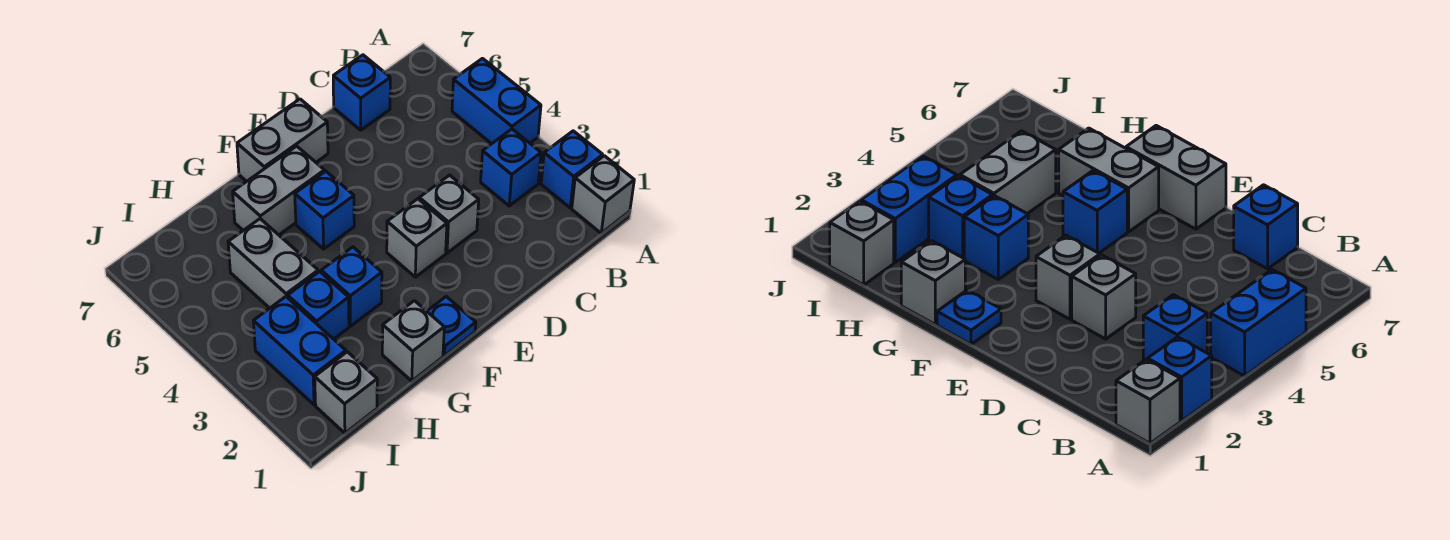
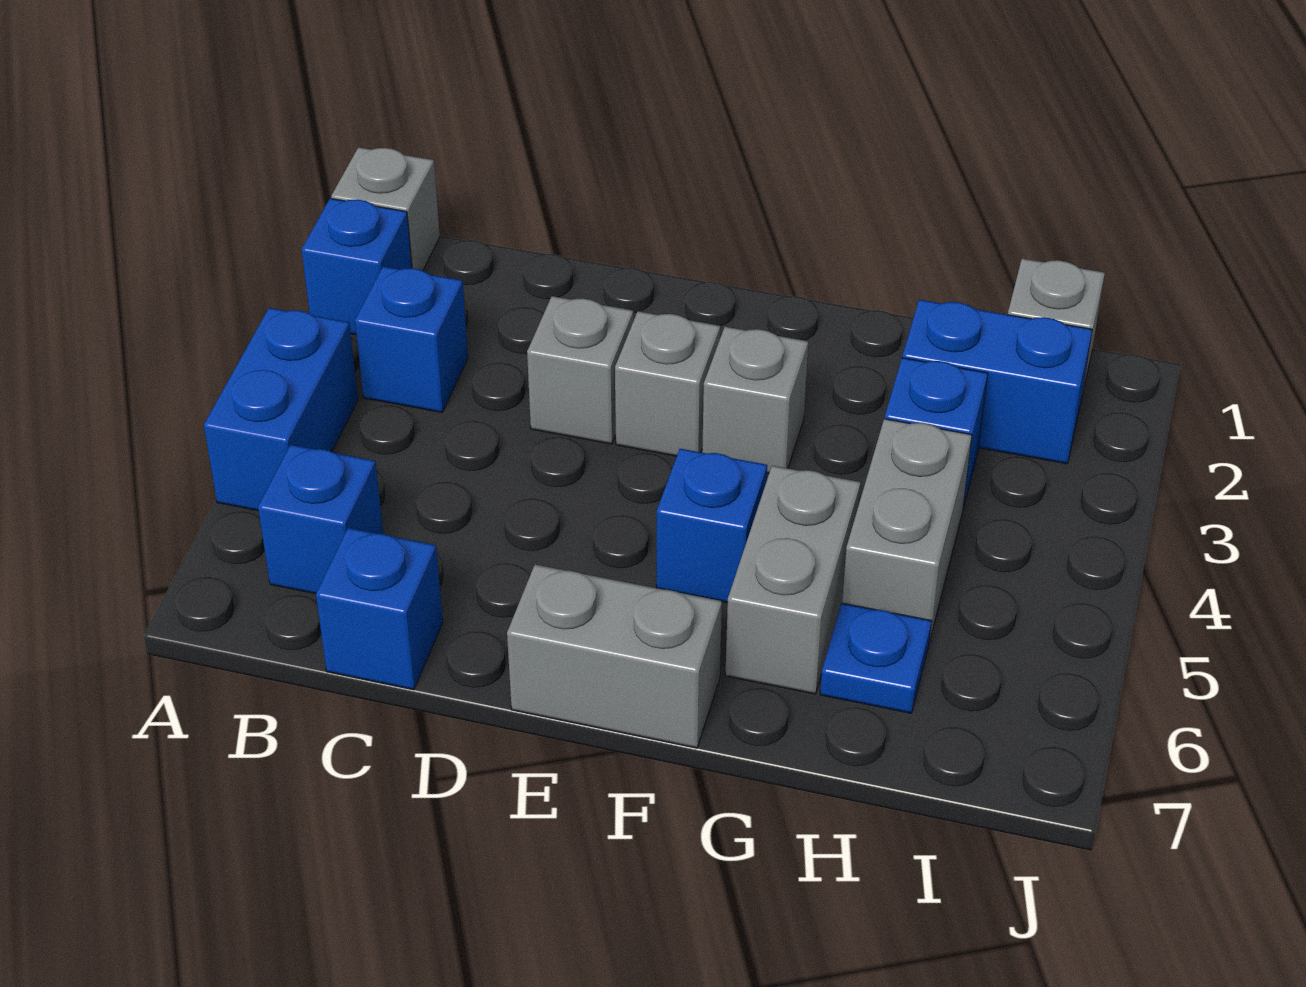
blue 1x1 plate [427,297,476,356] -> blue 1x1 plate moved to [820,603,932,713]
grey 1x2 brick [233,146,324,235] -> grey 1x2 brick turned to [725,466,861,694]
grey 1x1 brick [382,301,444,381] -> grey 1x1 brick moved to [702,327,808,473]
blue 1x1 brick [321,247,382,326] -> blue 1x1 brick moved to [258,445,383,594]
blue 1x2 brick [254,297,346,405] -> blue 1x2 brick turned to [902,300,1092,464]

